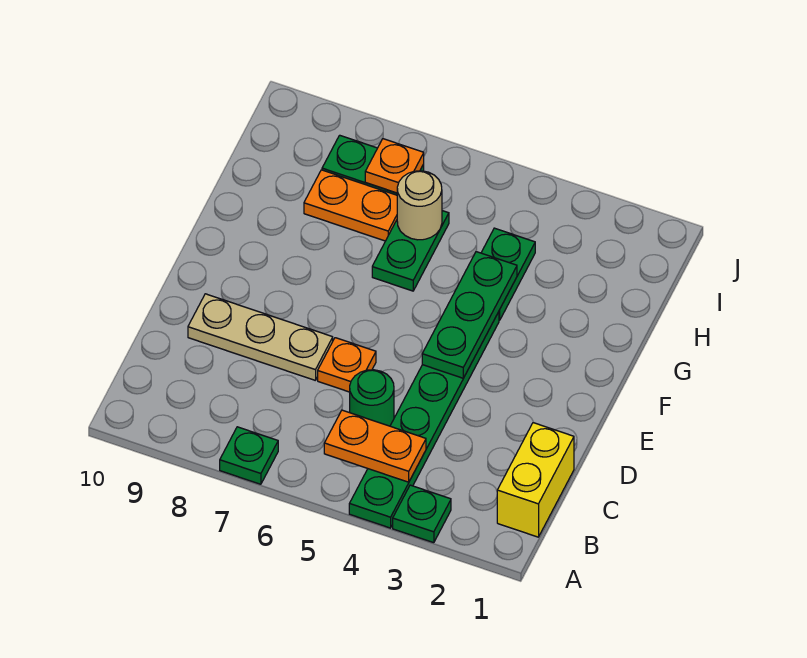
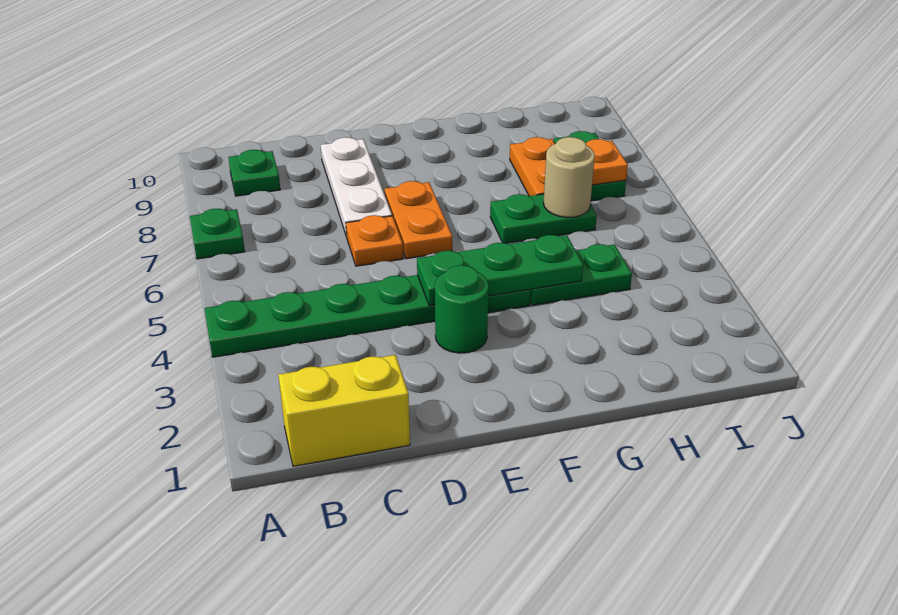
green 1x1 plate [393,485,451,543] -> green 1x1 plate moved to [228,150,280,196]
orange 1x2 plate [324,410,426,482] -> orange 1x2 plate moved to [385,181,452,259]
green 1x1 round brick [350,370,394,426] -> green 1x1 round brick moved to [435,265,489,353]
tan 1x3 plate [188,294,333,380] -> white 1x3 plate [321,137,392,237]

